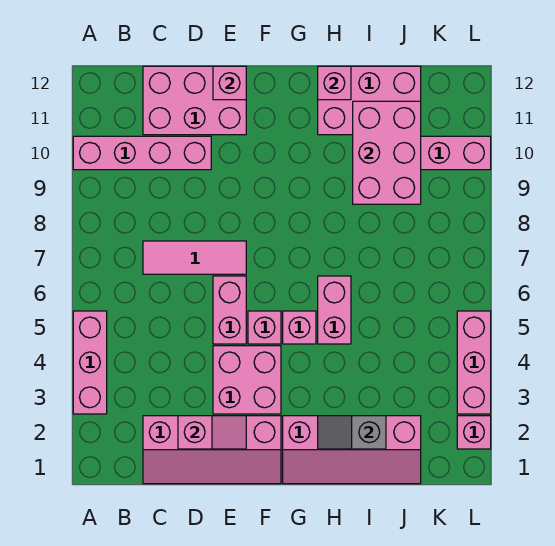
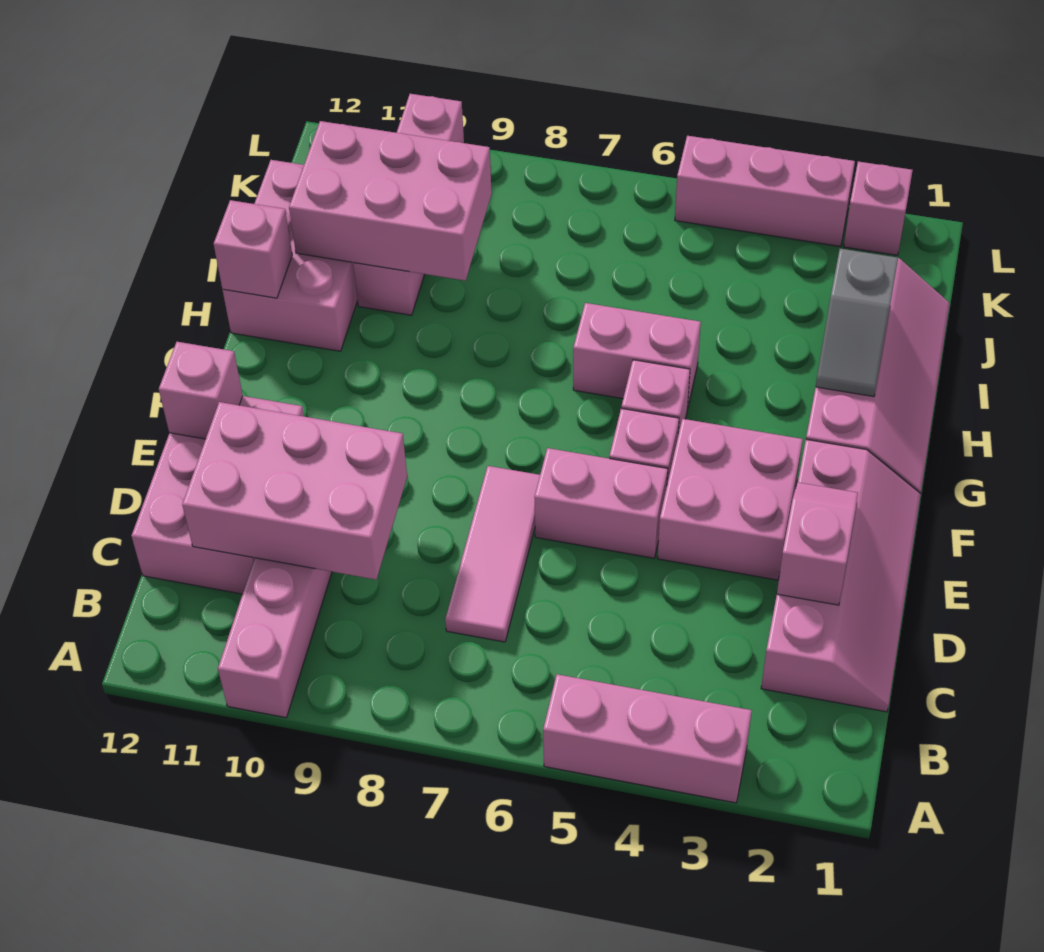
none -> pink 2x3 brick [182,402,407,580]

